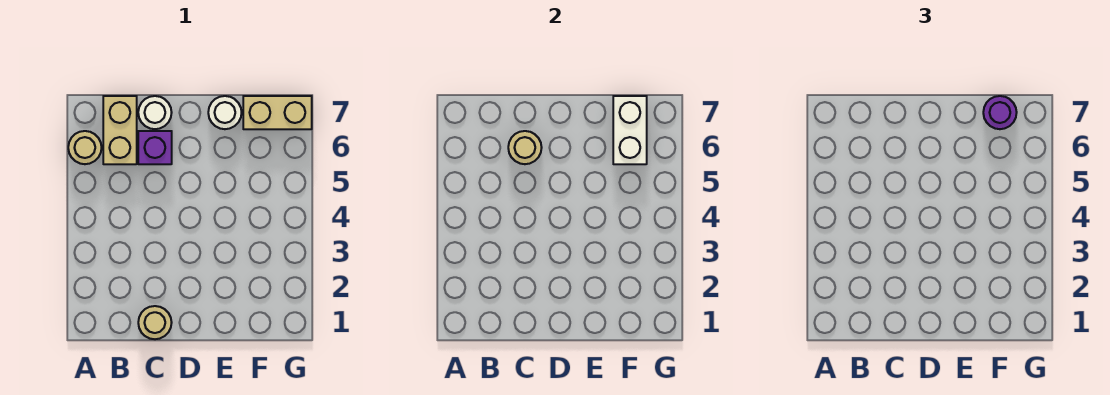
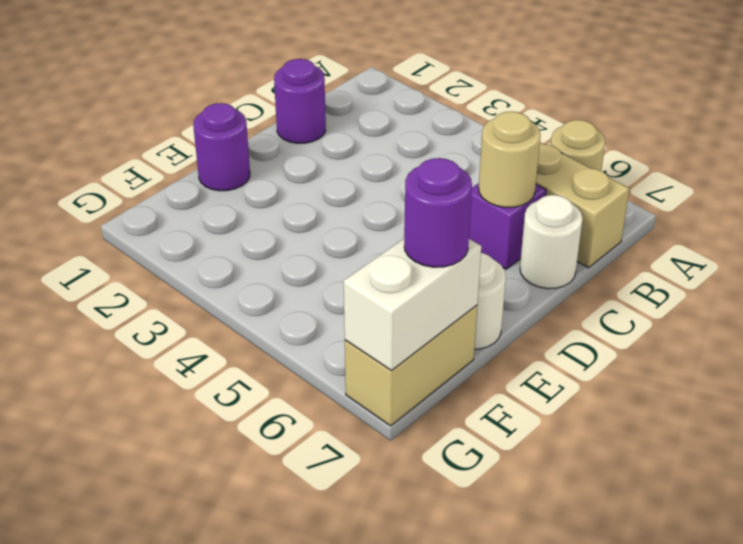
tan 1x1 round brick [138,306,172,339] -> purple 1x1 round brick [274,59,326,143]
none -> purple 1x1 round brick [193,103,250,191]
white 1x2 brick [613,96,647,164] -> white 1x2 brick turned to [344,239,481,370]

